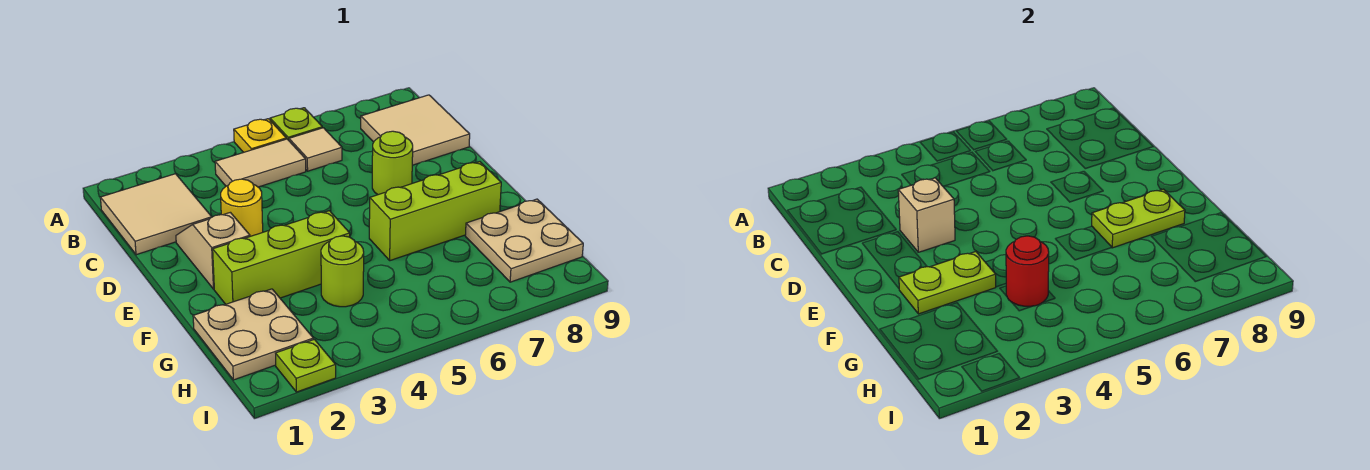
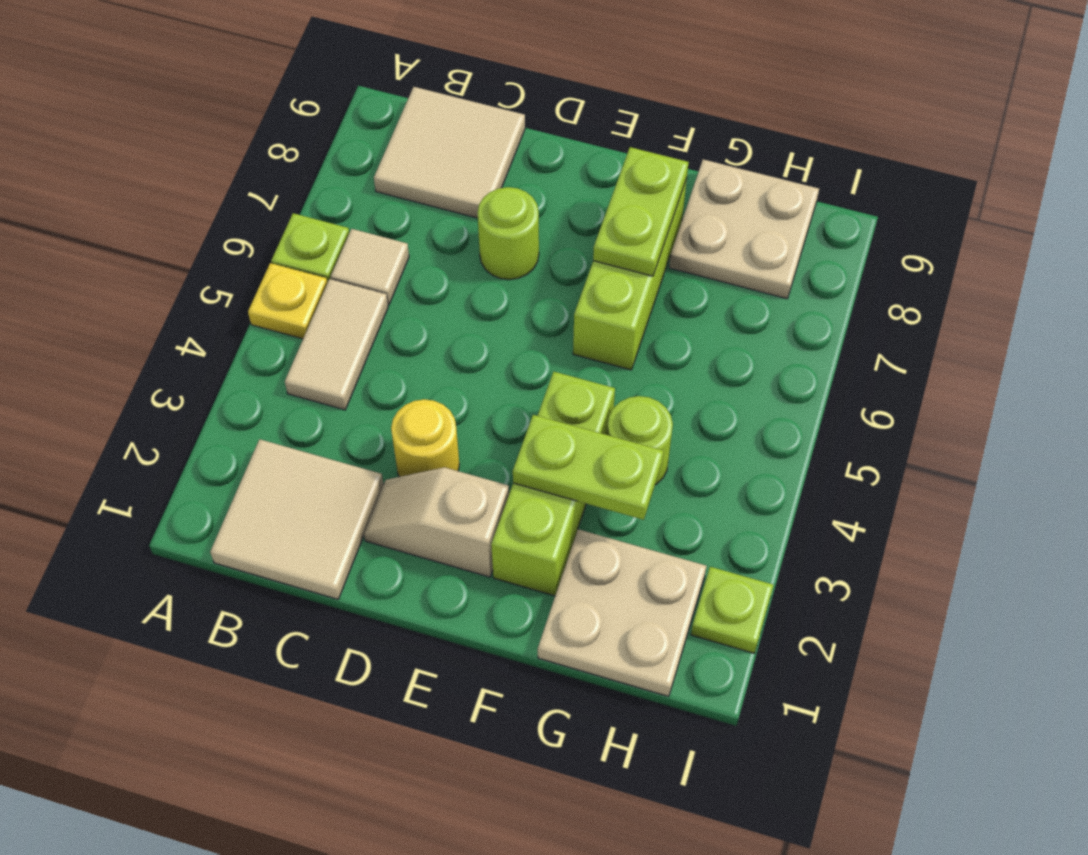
tan 1x1 brick [898,178,955,252] -> none
lime 1x2 plate [899,252,996,314] -> lime 1x2 plate turned to [513,415,663,520]
red 1x1 round brick [1006,236,1049,306] -> none

